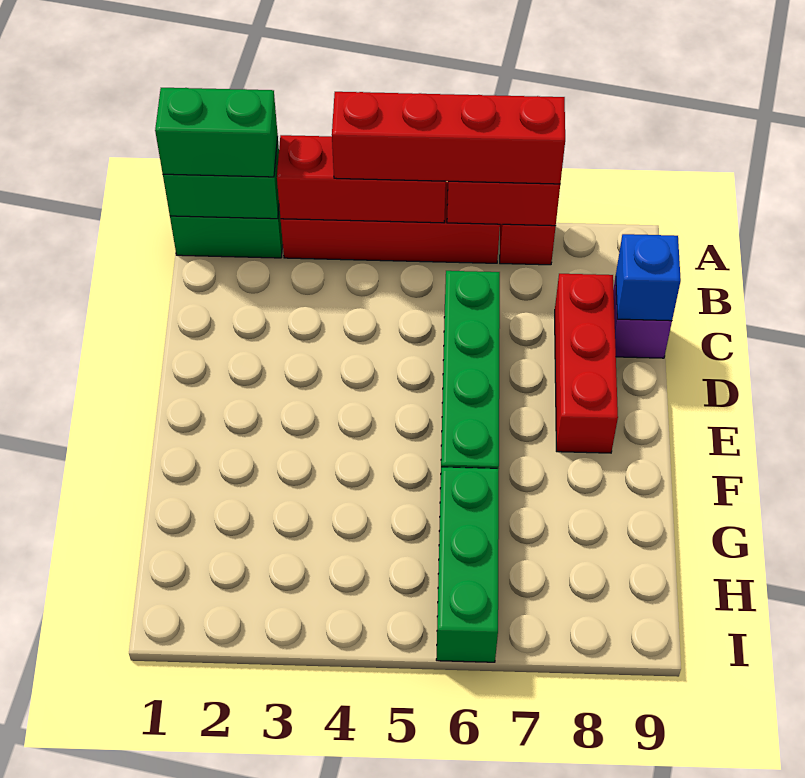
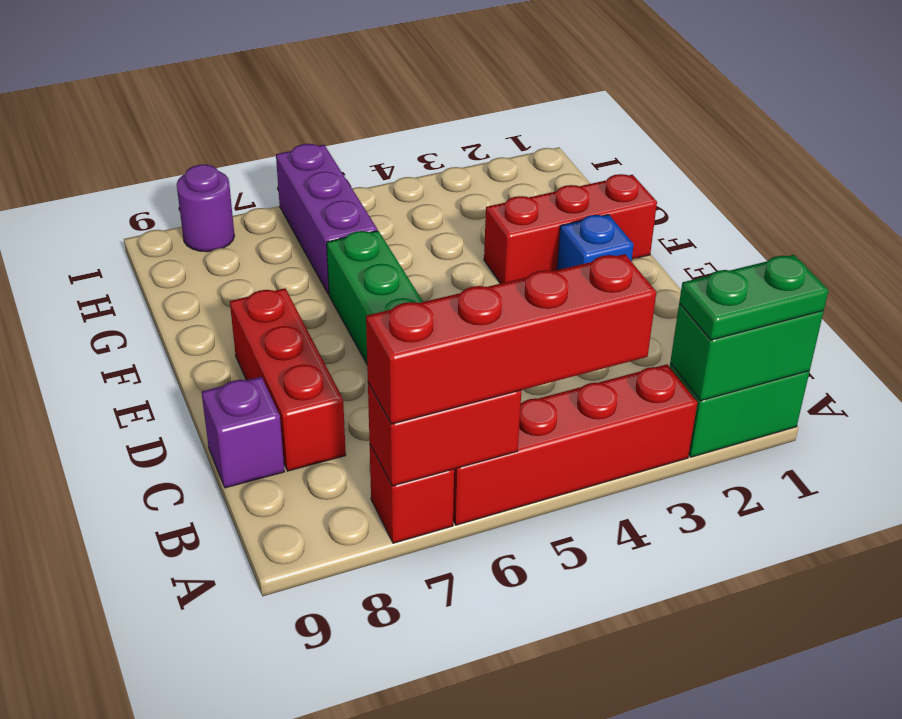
green 1x2 brick [155,88,278,177] -> green 1x2 plate [679,255,829,340]
red 1x3 brick [277,135,446,223] -> red 1x3 brick moved to [484,174,657,284]
blue 1x1 brick [616,234,681,321] -> blue 1x1 brick moved to [557,215,634,270]
green 1x3 brick [436,467,499,662] -> purple 1x3 brick [276,144,377,294]
none -> purple 1x1 round brick [177,164,235,252]

